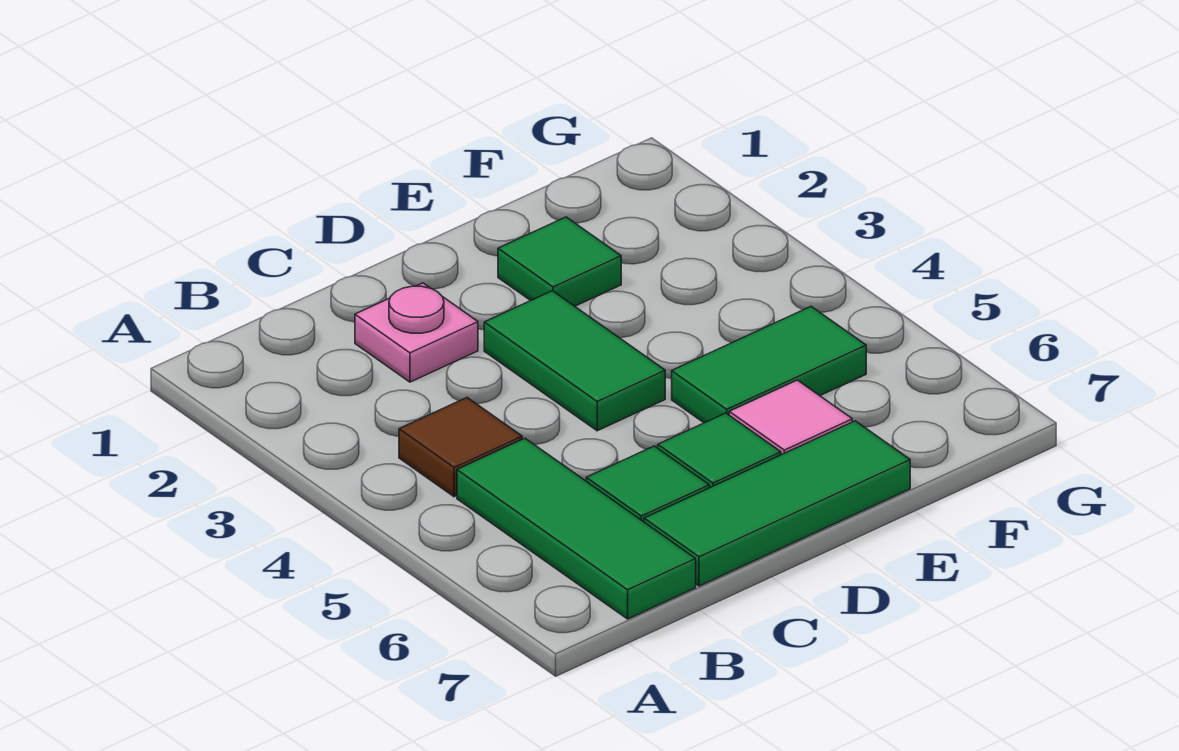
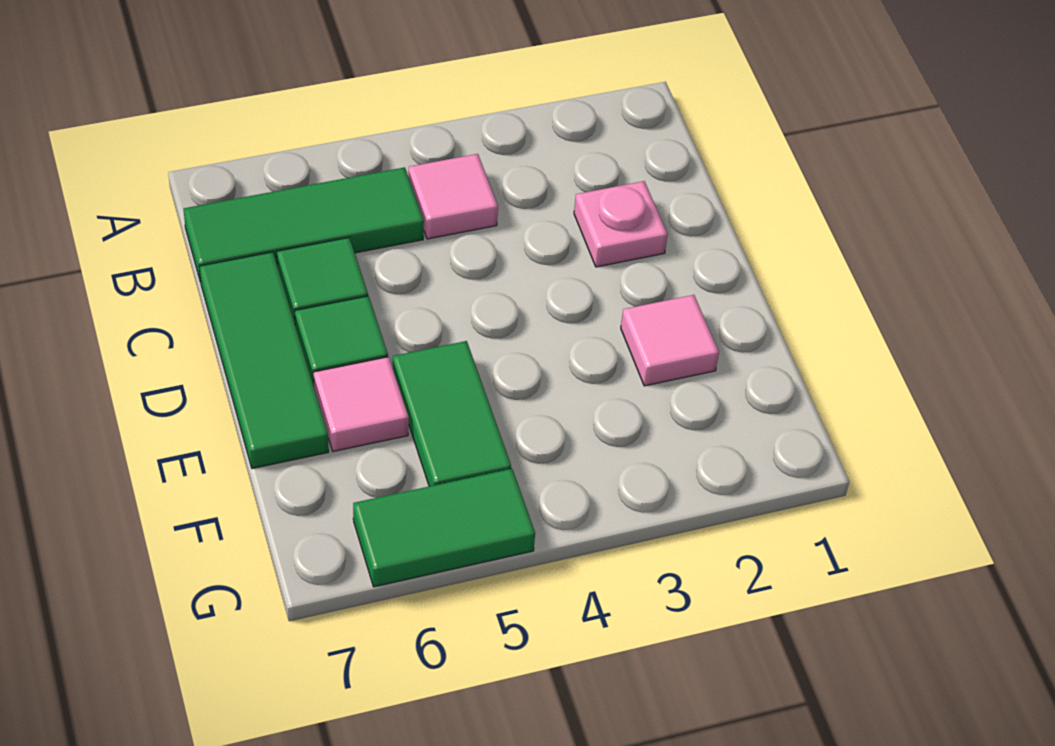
brown 1x1 tile [399,398,522,497] -> pink 1x1 tile [408,154,498,239]
green 1x2 tile [484,291,665,431] -> green 1x2 tile moved to [353,469,535,587]
green 1x1 tile [498,217,621,306] -> pink 1x1 tile [621,295,719,386]

